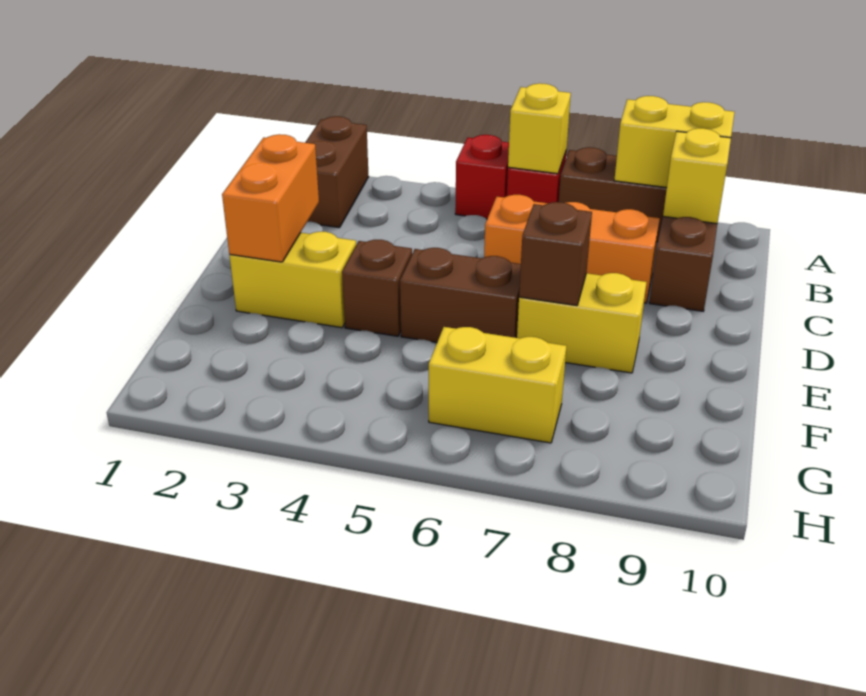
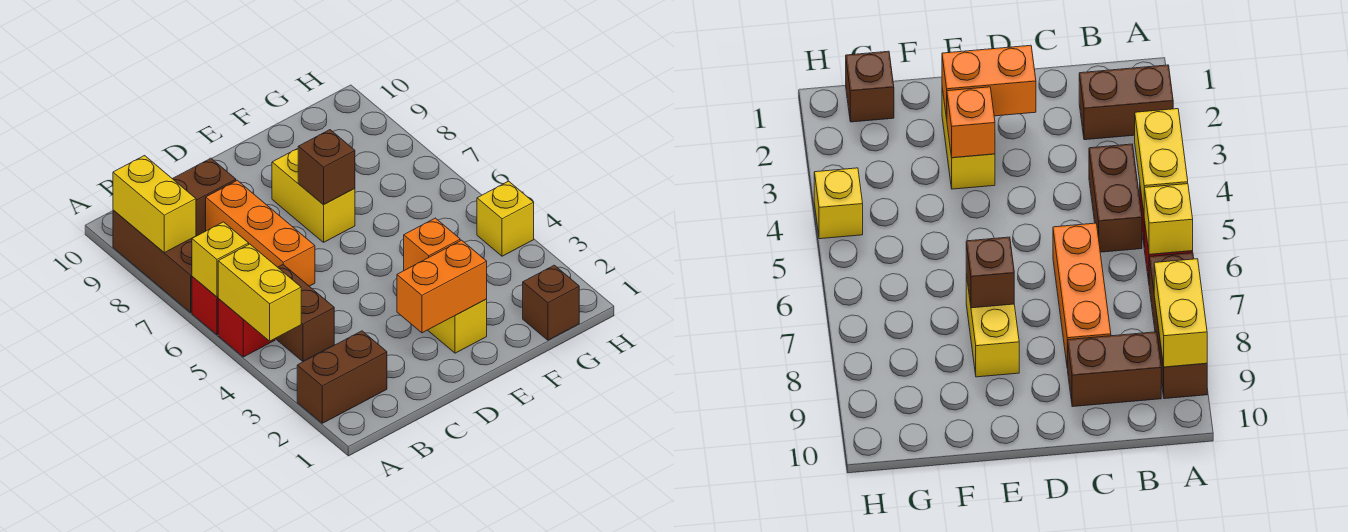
yellow 1x1 brick [663,128,731,224] -> yellow 1x1 brick moved to [477,181,534,256]
none -> orange 1x1 brick [404,218,460,270]
brown 1x1 brick [342,240,412,336] -> brown 1x1 brick moved to [523,265,579,340]
brown 1x2 brick [400,248,521,342] -> brown 1x2 brick moved to [275,265,334,362]
yellow 1x2 brick [429,327,566,443] -> yellow 1x2 brick moved to [218,244,301,341]

